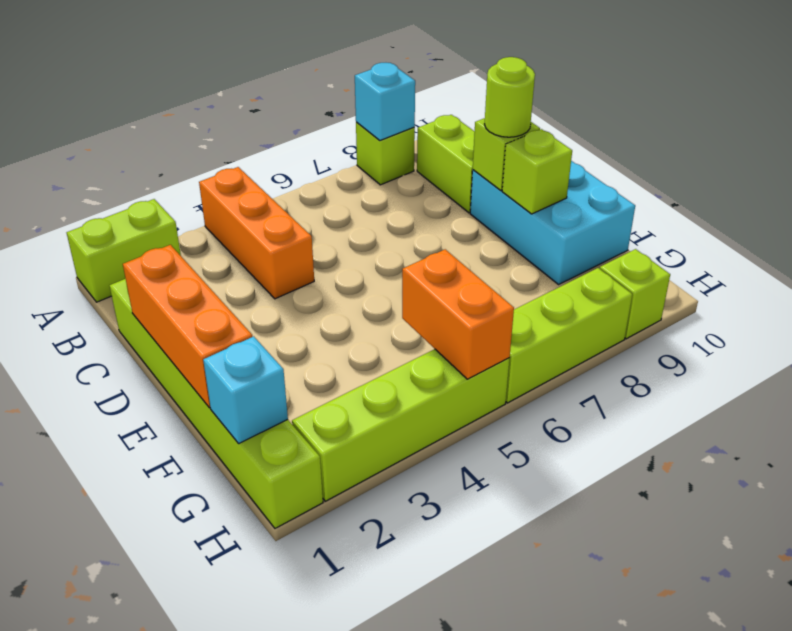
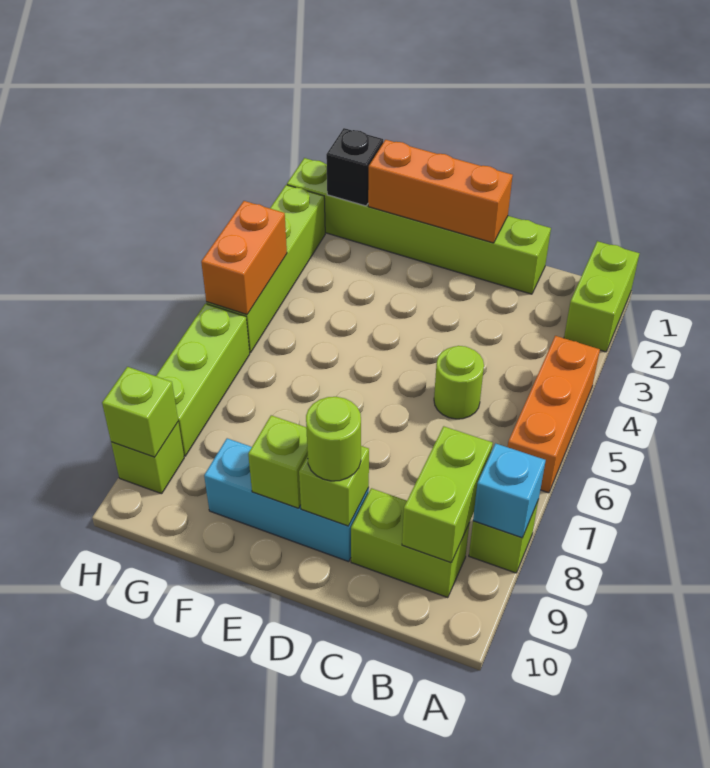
orange 1x3 brick [199,167,314,299] -> orange 1x3 brick turned to [508,336,600,493]
none -> lime 1x2 brick [402,426,493,563]
none -> lime 1x1 round brick [434,346,484,419]
cyan 2x3 brick [470,161,635,284] -> cyan 1x3 brick [204,438,369,562]
cyan 1x1 brick [203,336,288,444] -> black 1x1 brick [326,128,383,206]
orange 1x2 brick [402,249,514,379] -> orange 1x2 brick turned to [201,201,287,314]
none -> lime 1x1 brick [102,367,178,457]

